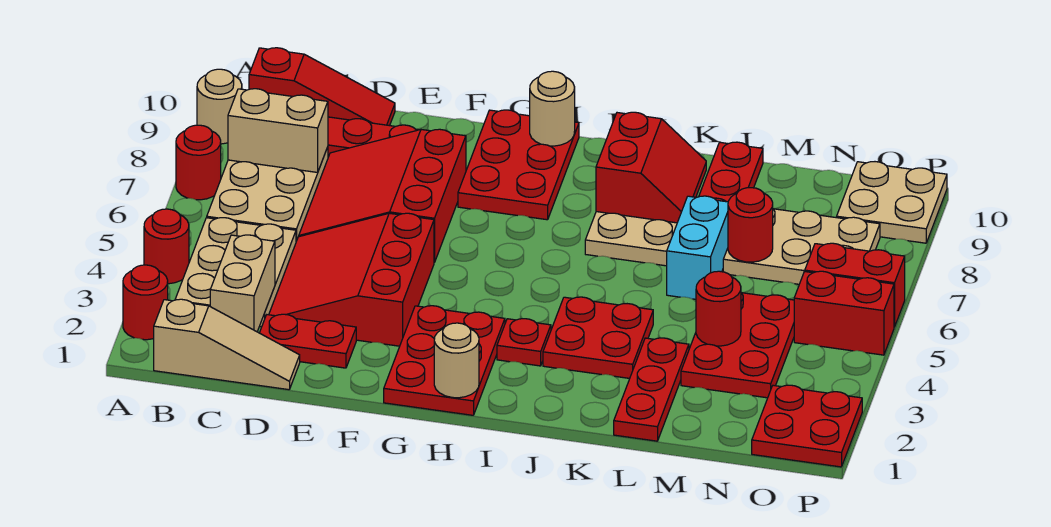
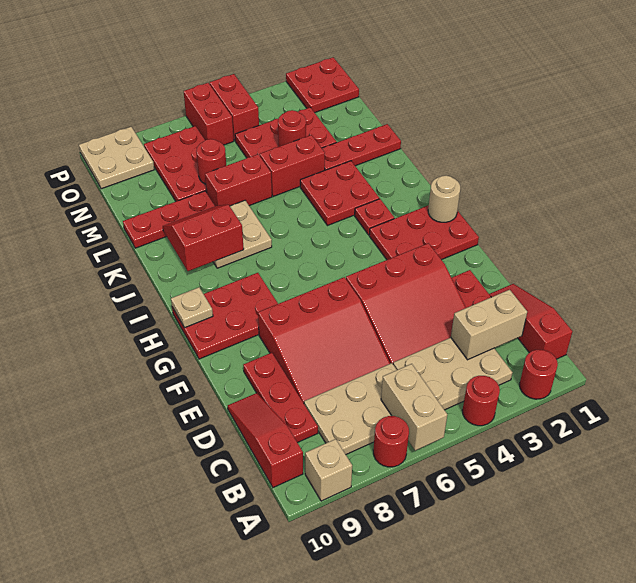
tan 1x1 round brick [197,69,242,144] -> tan 1x1 brick [305,439,352,501]
tan 1x3 slope [154,299,300,390] -> red 1x3 slope [489,284,572,359]
tan 1x2 brick [228,89,328,172] -> tan 1x2 brick moved to [381,364,447,451]
tan 1x1 round brick [530,71,575,146] -> tan 1x1 plate [171,287,213,328]
none -> red 1x2 brick [260,135,325,196]
cyan 1x2 brick [667,196,728,299] -> red 1x2 brick [205,154,272,206]
tan 2x3 plate [723,209,880,284] -> red 2x3 plate [144,126,207,201]

